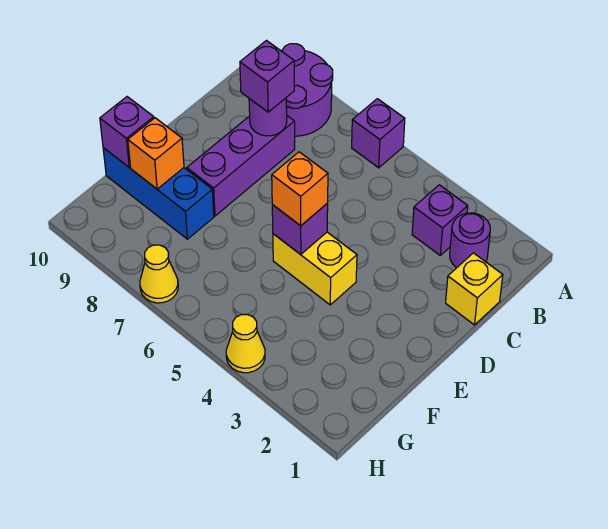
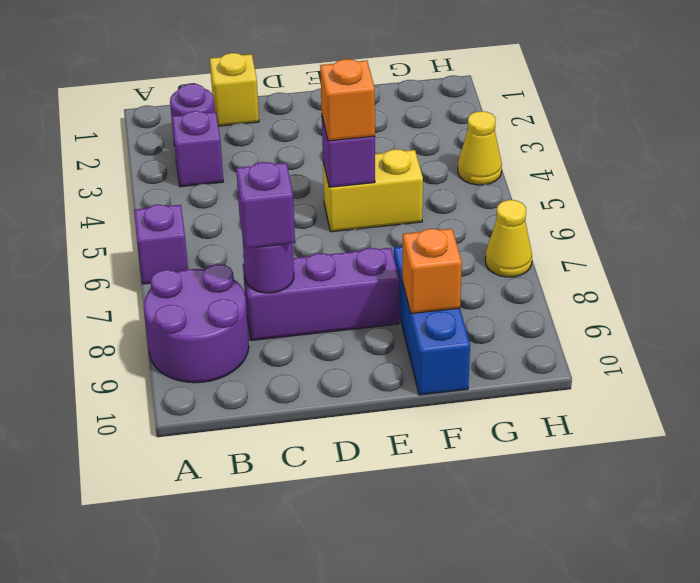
yellow 1x2 brick [273,232,357,305] -> yellow 1x2 brick turned to [323,149,423,232]
purple 1x1 brick [100,97,154,167] -> none

